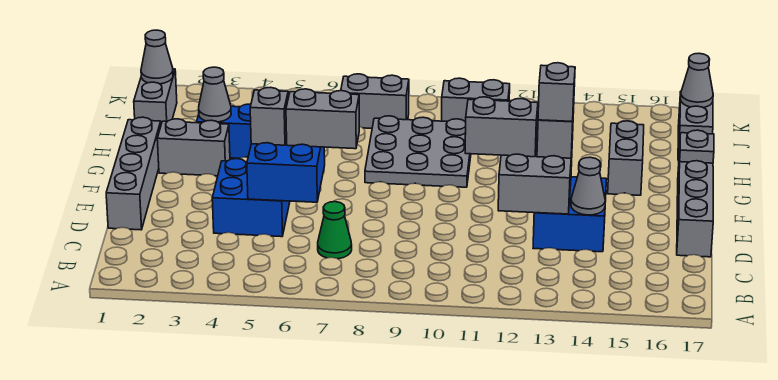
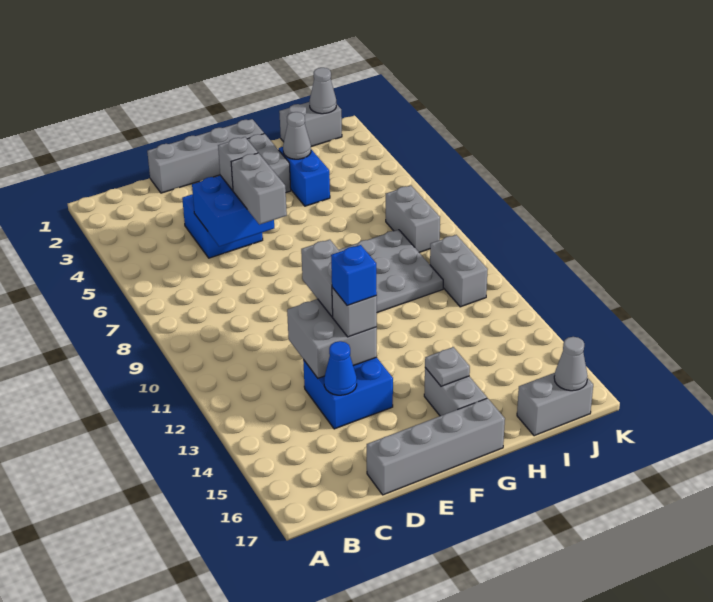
green 1x1 cone [318,202,352,259] -> none
grey 1x1 cone [571,157,605,215] -> blue 1x1 cone [324,341,357,395]
grey 1x1 brick [538,63,575,122] -> blue 1x1 brick [331,245,377,306]
grey 1x2 brick [608,121,644,195] -> grey 1x2 brick turned to [424,368,487,416]
grey 1x1 plate [680,130,714,163] -> grey 1x1 plate moved to [425,347,470,386]

